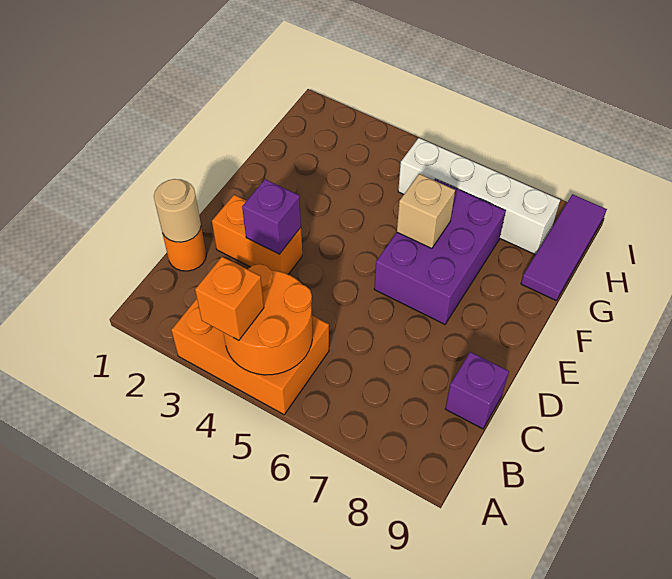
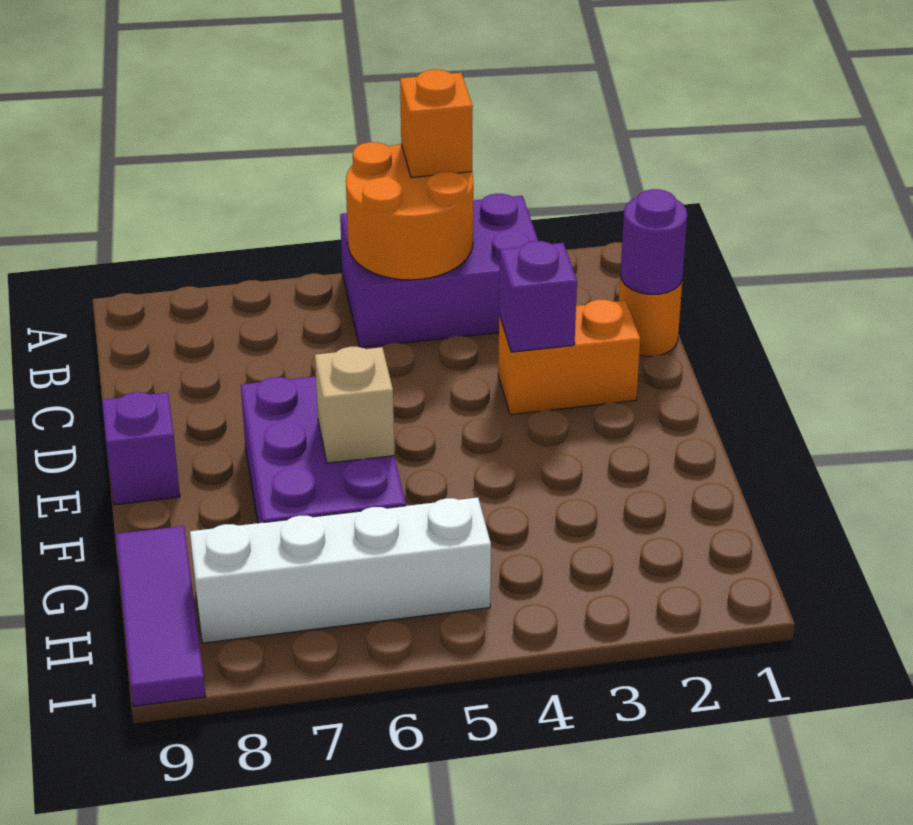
orange 2x3 brick [171,299,329,414] -> purple 2x3 brick [340,194,538,347]
tan 1x1 round brick [154,179,201,242] -> purple 1x1 round brick [621,189,687,294]
purple 1x1 brick [445,352,509,429] -> purple 1x1 brick moved to [102,392,180,505]

